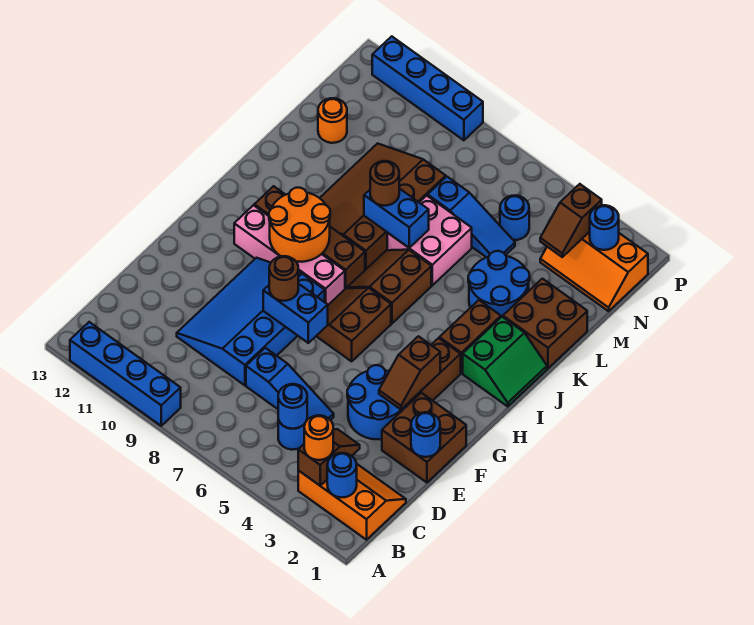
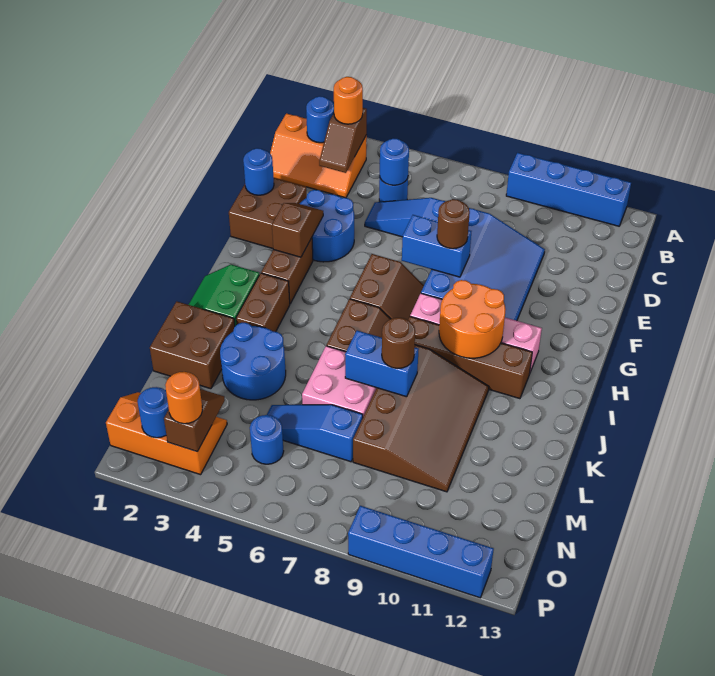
orange 1x1 round brick [318,98,347,143] -> orange 1x1 round brick moved to [165,372,202,424]

